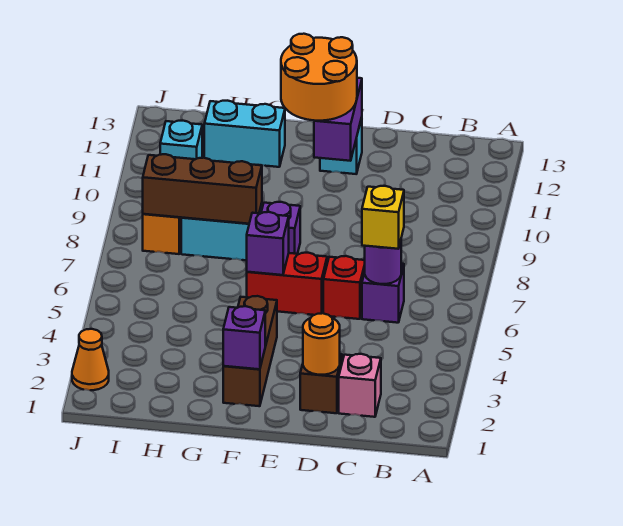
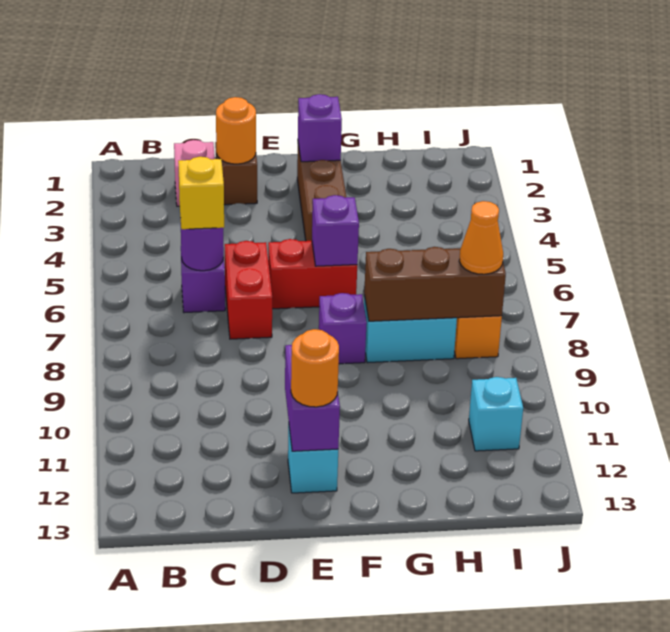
red 1x1 brick [323,256,365,319] -> red 1x2 brick [225,241,272,339]
orange 2x2 round brick [281,34,357,121] -> orange 1x1 round brick [291,329,339,407]
cyan 1x2 brick [204,101,285,167] -> none
orange 1x1 cone [72,329,109,390] -> orange 1x1 cone moved to [459,201,503,274]

